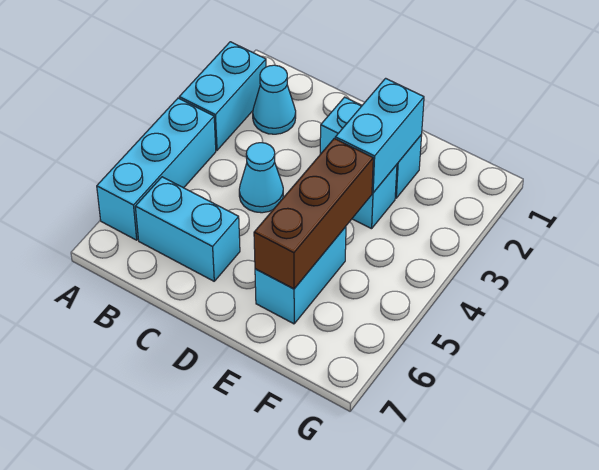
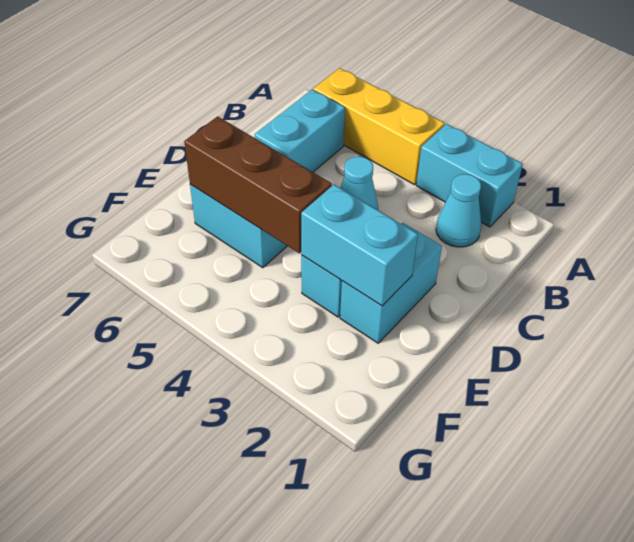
cyan 1x3 brick [97,98,216,240] -> yellow 1x3 brick [313,68,445,185]

